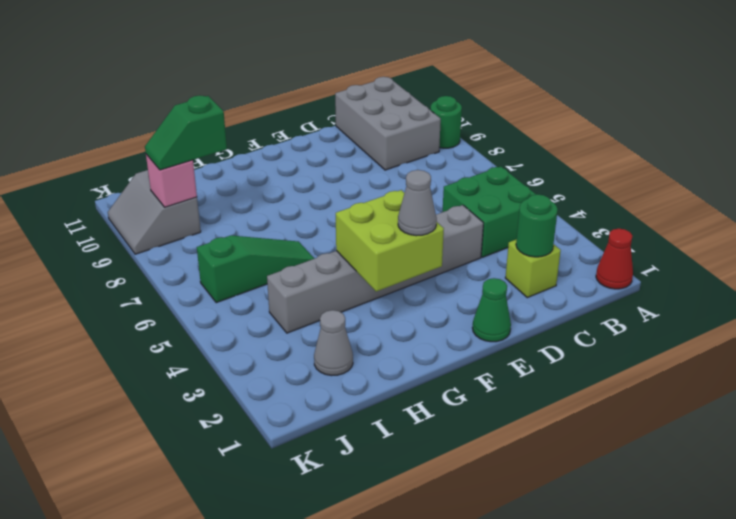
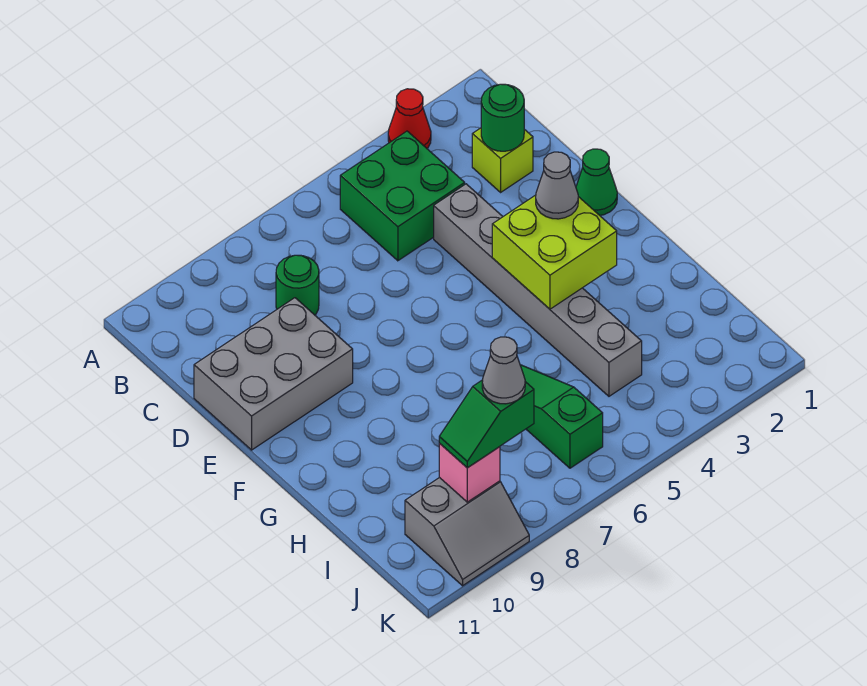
red 1x1 cone [596,229,633,289] -> red 1x1 cone moved to [388,89,431,148]
green 1x1 round brick [431,96,462,148] -> green 1x1 round brick moved to [276,255,319,315]
grey 2x3 brick [335,77,441,170] -> grey 2x3 brick moved to [194,298,353,450]
grey 1x1 cone [314,310,353,376] -> grey 1x1 cone moved to [482,337,525,404]
green 1x2 slope [145,95,227,170] -> green 1x2 slope turned to [439,380,534,468]

